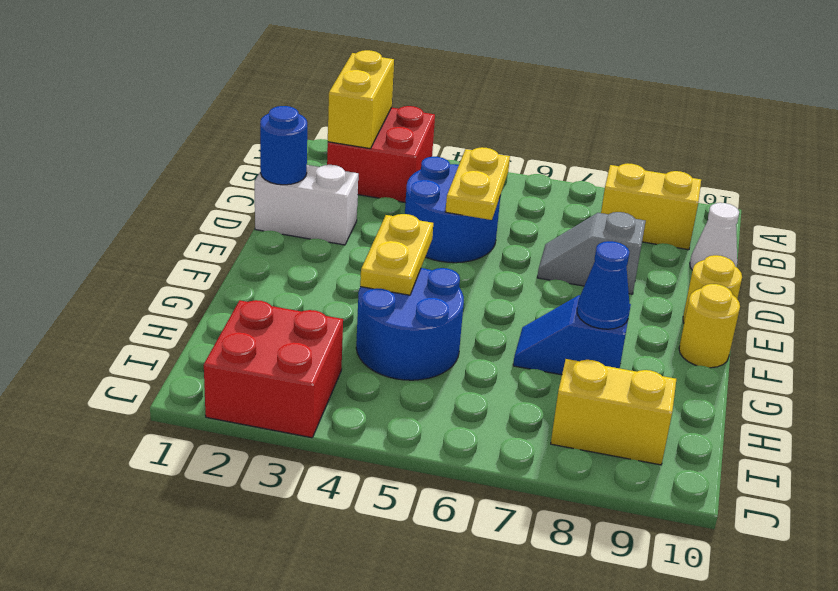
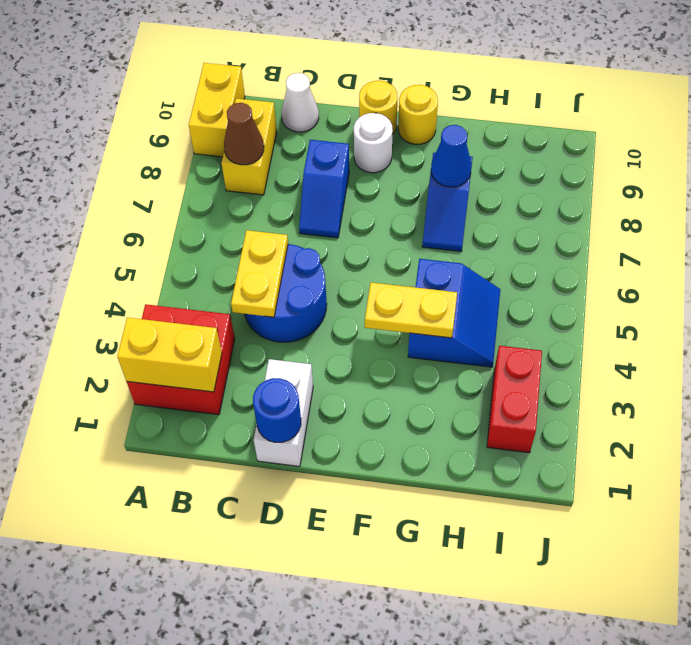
none -> brown 1x1 cone [224,103,264,165]
yellow 1x2 plate [445,147,510,220] -> yellow 1x2 plate turned to [231,230,288,317]
grey 1x2 slope [537,212,646,294] -> blue 1x2 slope [299,140,349,238]
none -> white 1x1 round brick [354,113,393,173]
blue 2x2 round brick [356,268,464,380] -> blue 2x2 slope [408,259,500,367]
red 2x2 brick [204,300,343,438] -> red 1x2 brick [487,346,542,453]
yellow 1x2 brick [551,359,676,465] -> yellow 1x2 brick moved to [189,63,245,157]

